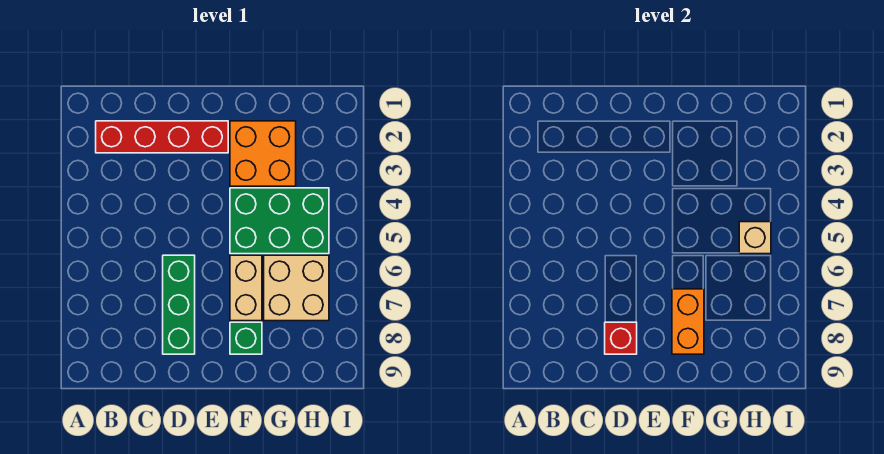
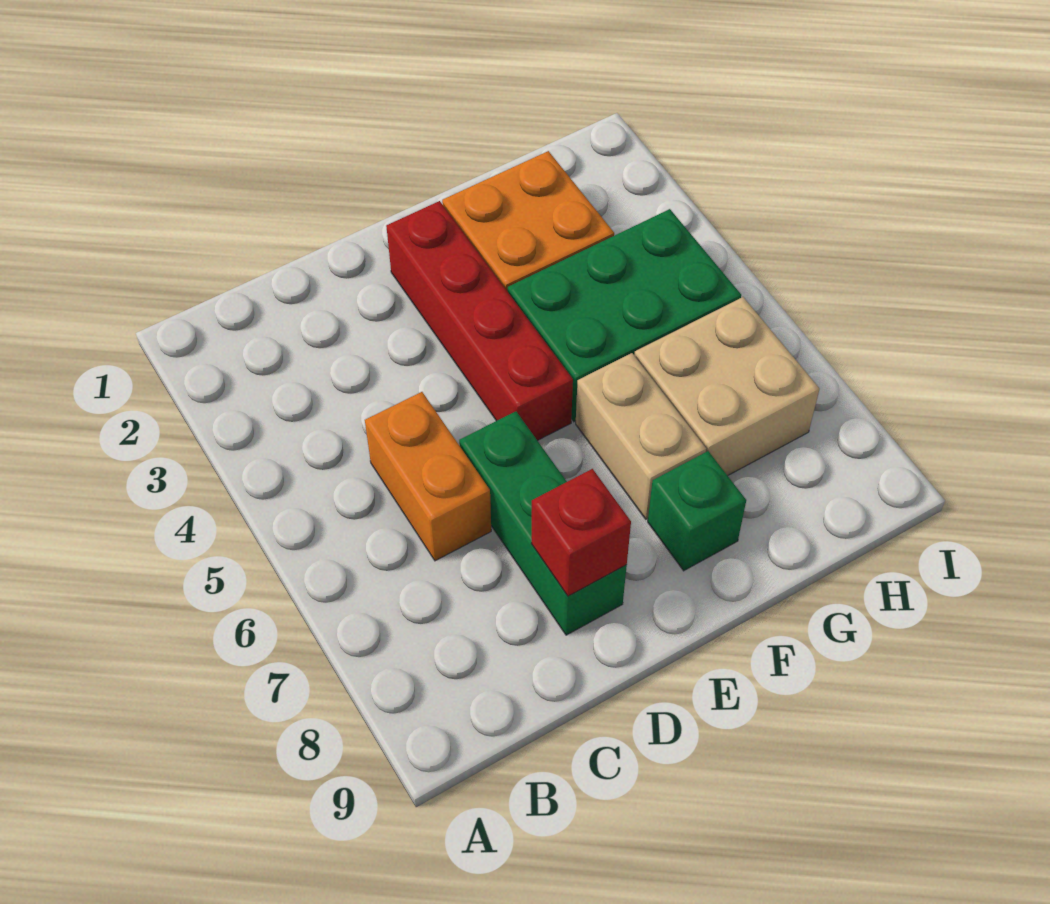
red 1x4 brick [96,121,228,153] -> red 1x4 brick turned to [386,201,573,441]
orange 1x2 brick [672,289,704,354] -> orange 1x2 brick moved to [365,392,491,561]
tan 1x1 brick [739,222,771,254] -> none

